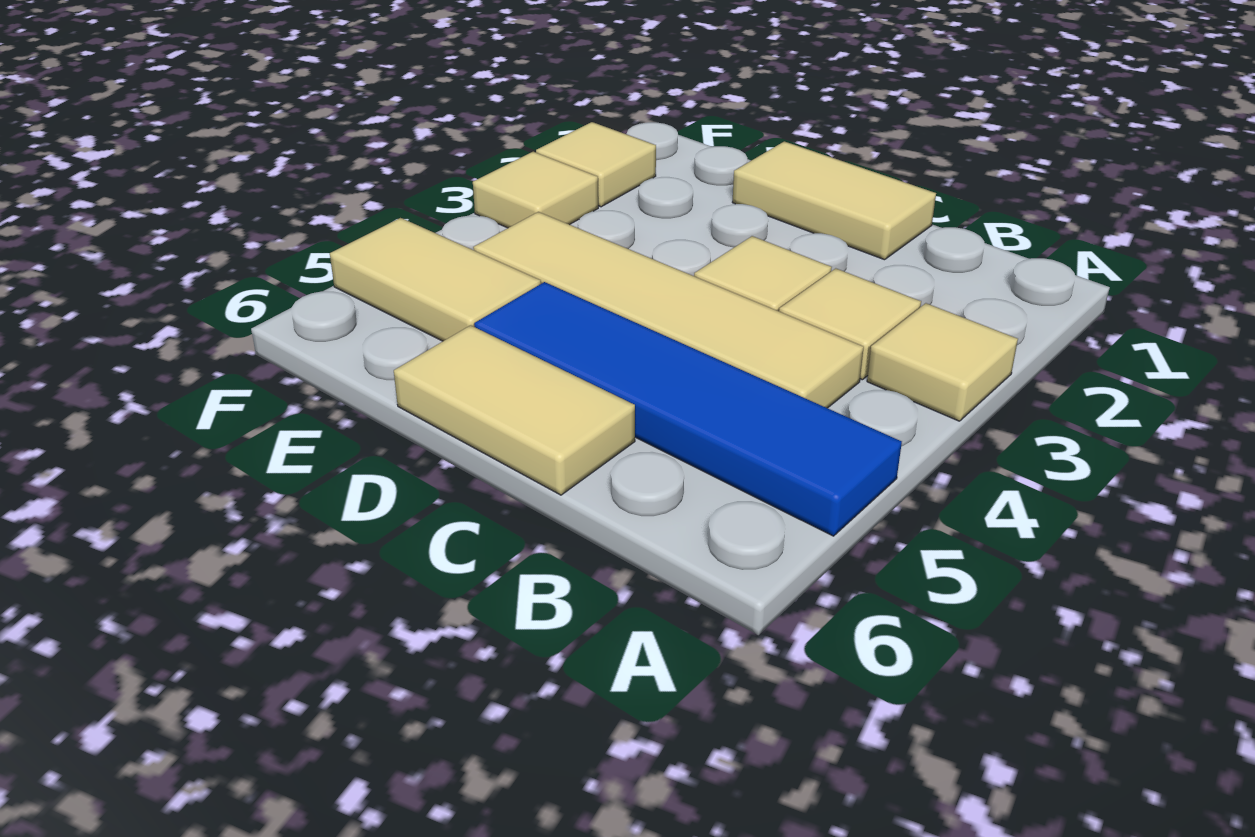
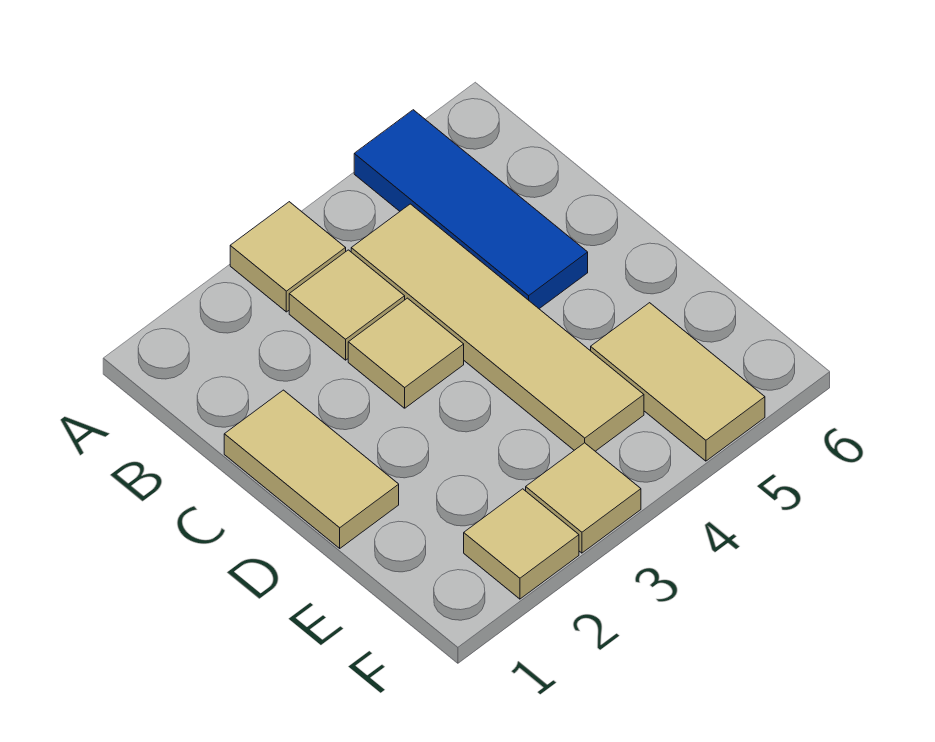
blue 1x4 tile [474,282,902,536] -> blue 1x3 tile [354,110,588,309]
tan 1x2 tile [394,325,635,495] -> none

